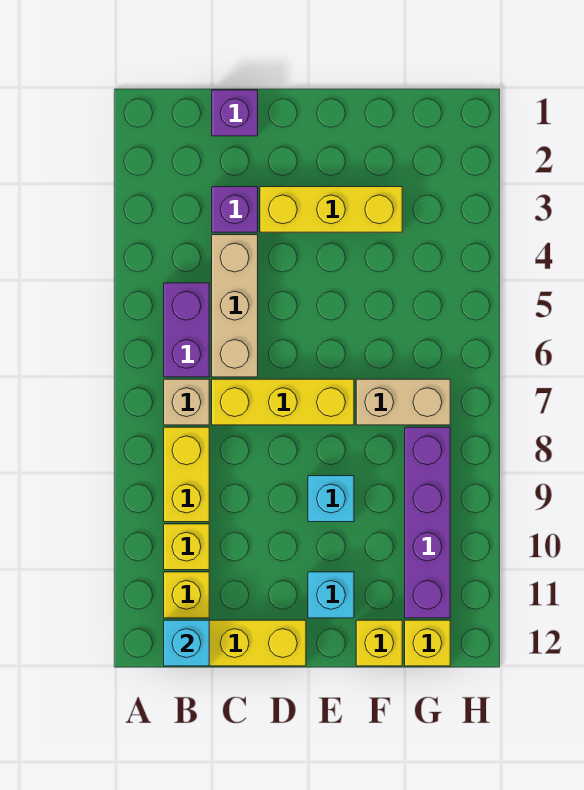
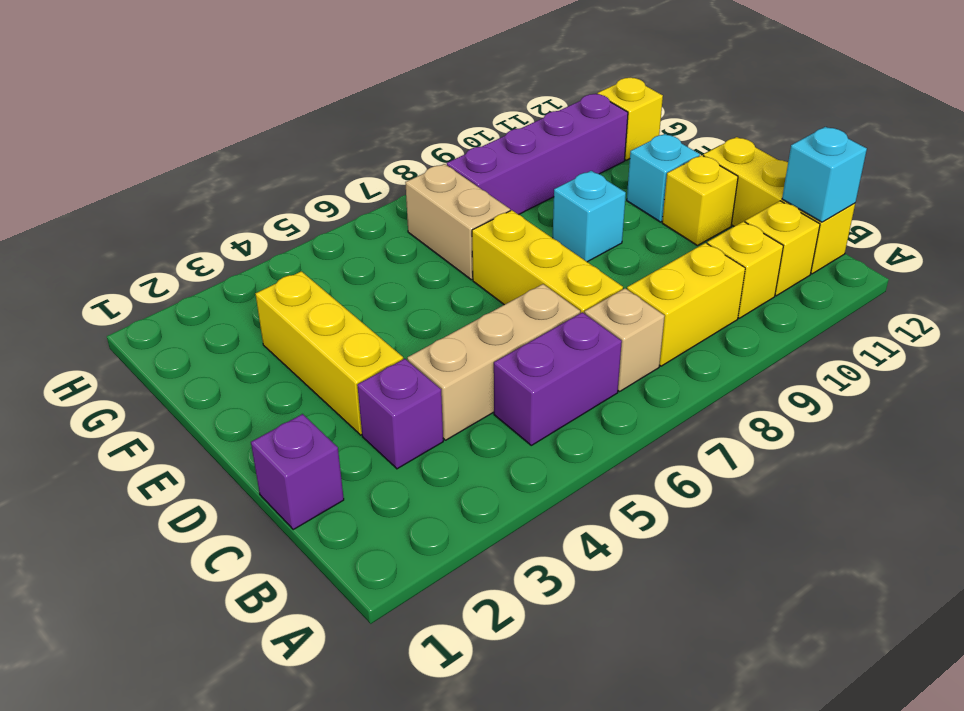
yellow 1x1 brick [356,620,402,666] -> yellow 1x1 brick moved to [662,155,738,245]

